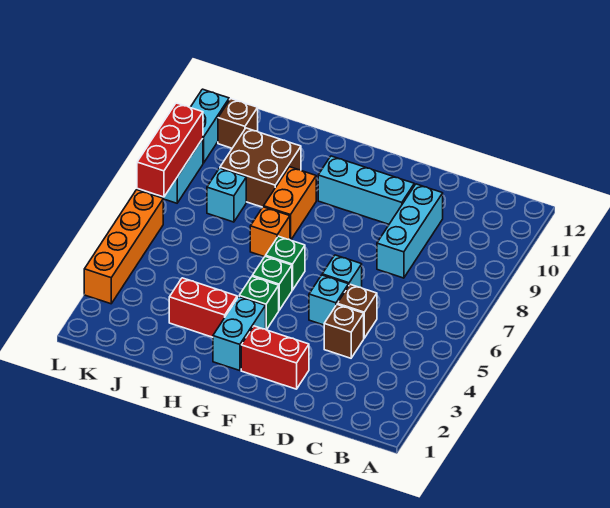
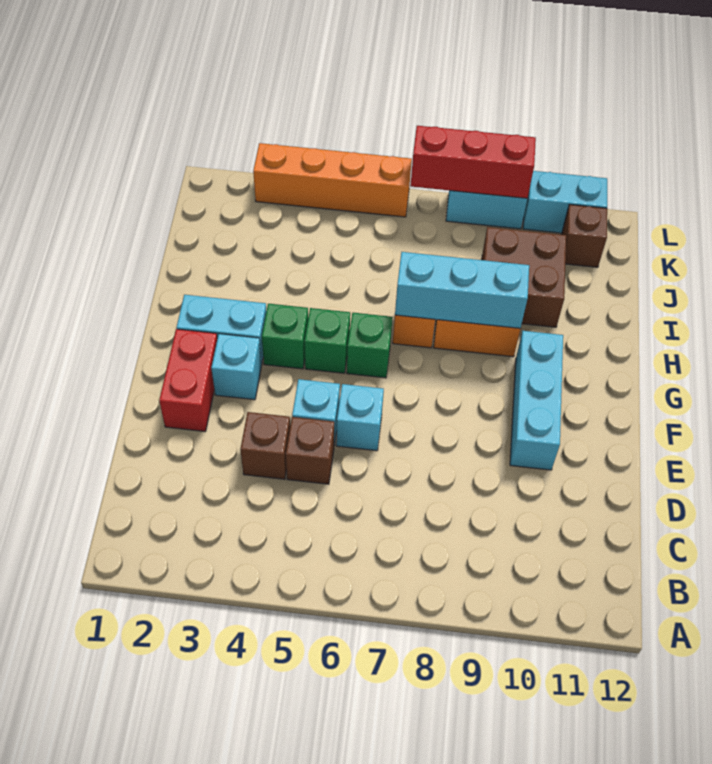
cyan 1x3 brick [377,184,443,278] -> cyan 1x3 brick moved to [395,252,529,328]
red 1x2 brick [169,278,237,337] -> none
cyan 1x1 brick [207,168,246,222] -> cyan 1x1 brick moved to [211,334,262,400]

